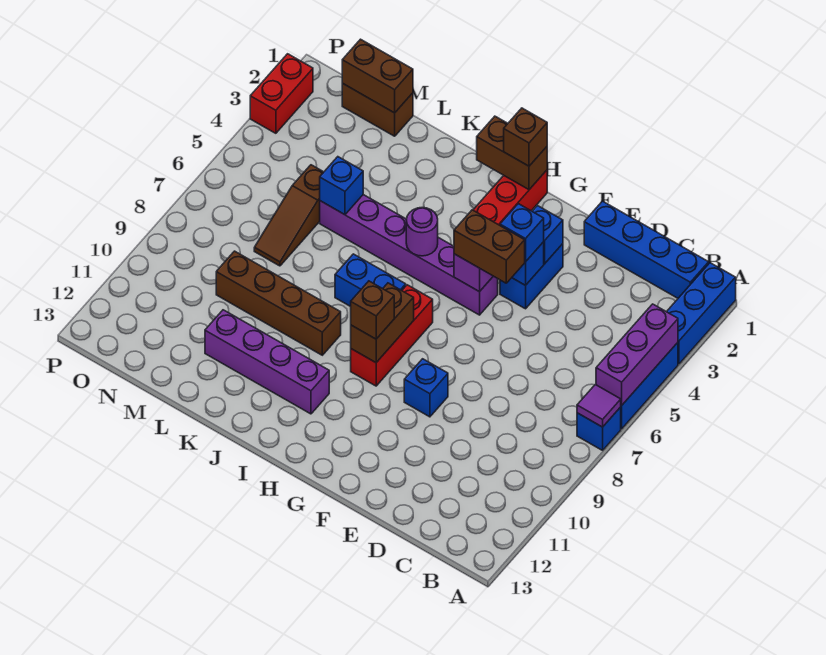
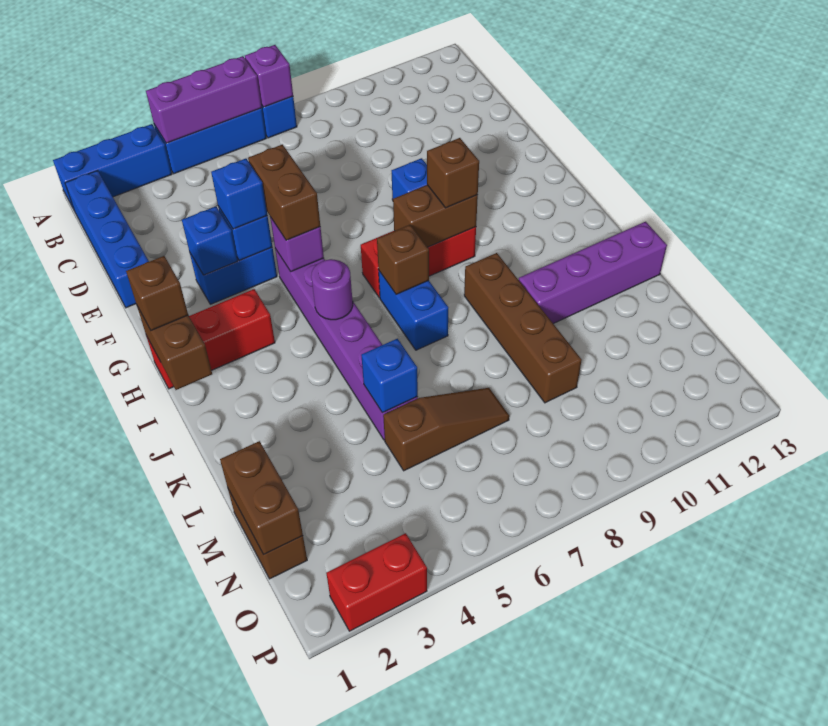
purple 1x1 tile [577,385,621,427] -> purple 1x1 brick [245,45,293,107]
none -> brown 1x1 brick [377,225,429,294]
purple 1x4 brick [205,310,329,414] -> purple 1x4 brick turned to [519,222,667,324]

